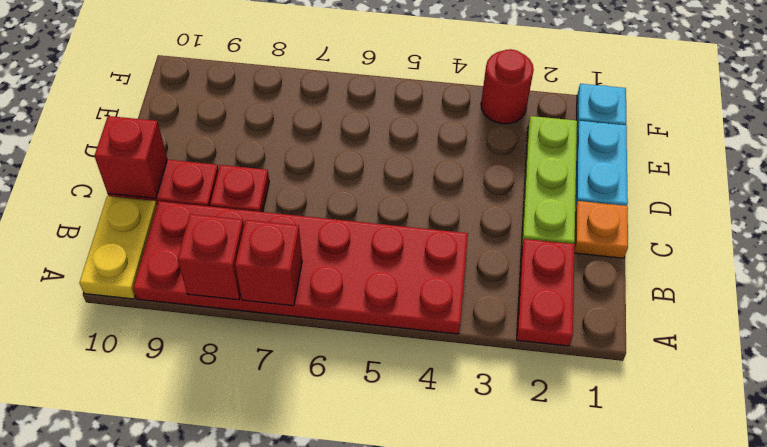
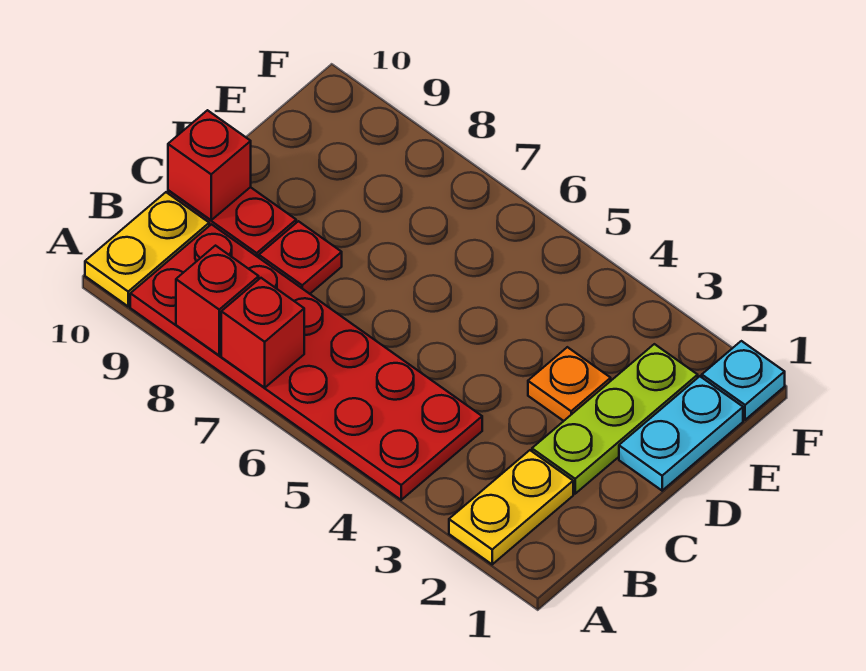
red 1x2 plate [517,239,575,346] -> yellow 1x2 plate [449,450,573,564]
orange 1x1 plate [574,201,628,258] -> orange 1x1 plate moved to [528,347,611,421]
red 1x1 round brick [481,49,534,124] -> none

